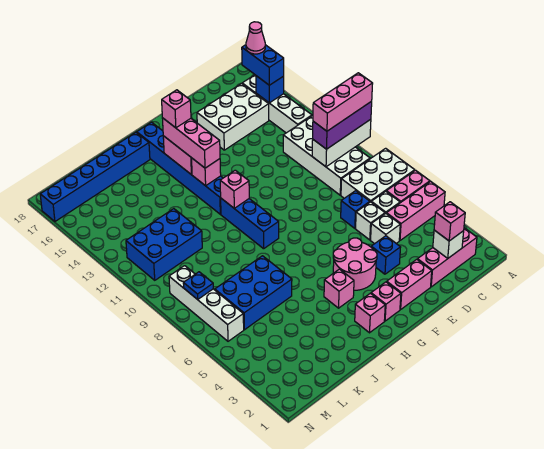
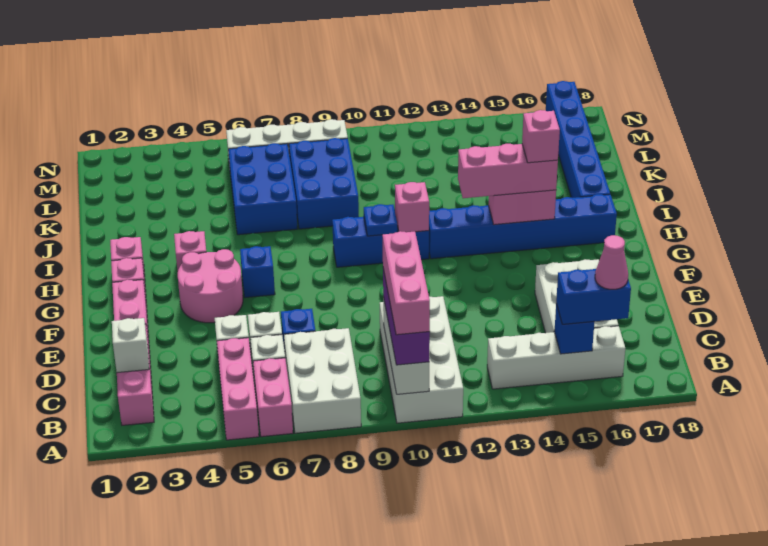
white 2x4 brick [283,116,370,195] -> white 2x4 brick turned to [380,296,463,423]
pink 1x1 brick [434,202,465,241] -> none
blue 1x1 brick [371,236,401,274] -> blue 1x1 brick moved to [240,246,275,298]
pink 1x1 brick [192,158,221,186] -> none
blue 2x3 brick [126,209,202,280] -> blue 2x3 brick moved to [289,138,359,229]
blue 1x1 plate [183,272,213,300] -> blue 1x1 plate moved to [364,204,397,236]

